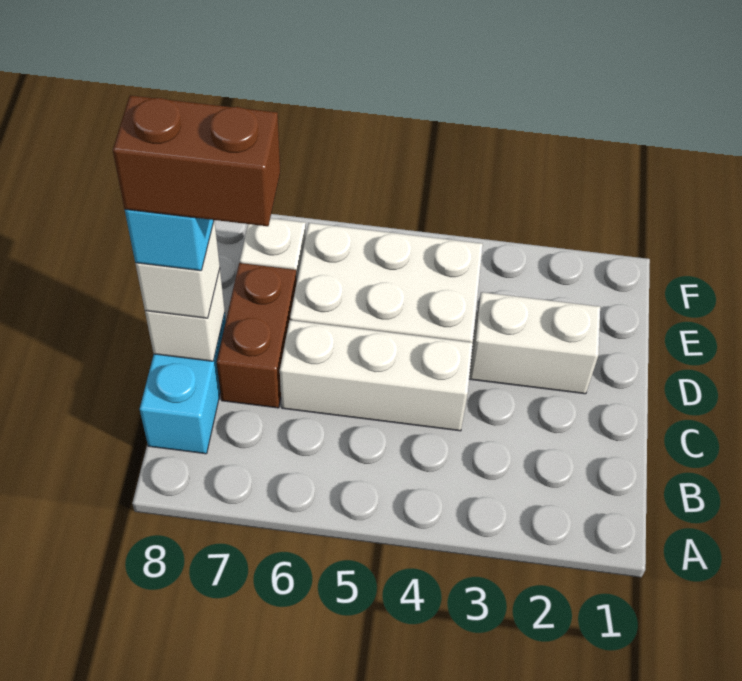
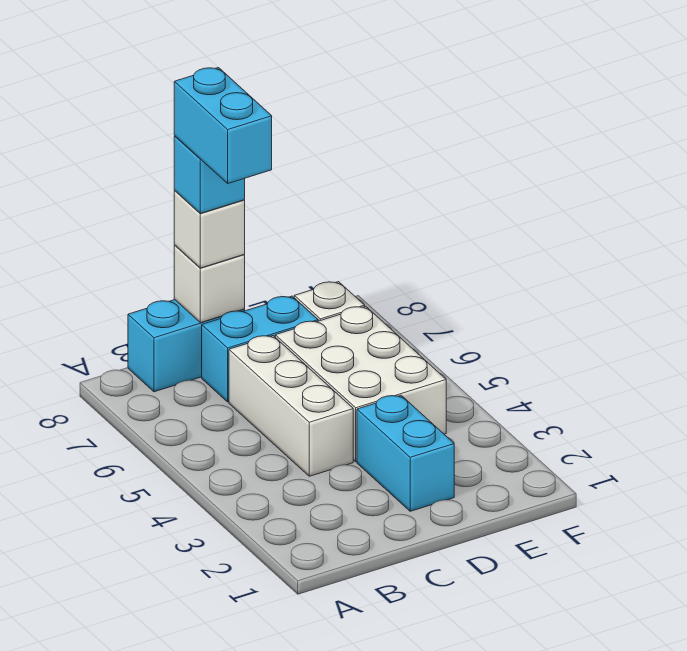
brown 1x2 brick [217,263,297,408] -> cyan 1x2 brick [202,296,318,402]
brown 1x2 brick [113,95,280,226] -> cyan 1x2 brick [174,68,272,183]
white 1x2 brick [469,292,600,394] -> cyan 1x2 brick [357,395,454,511]

